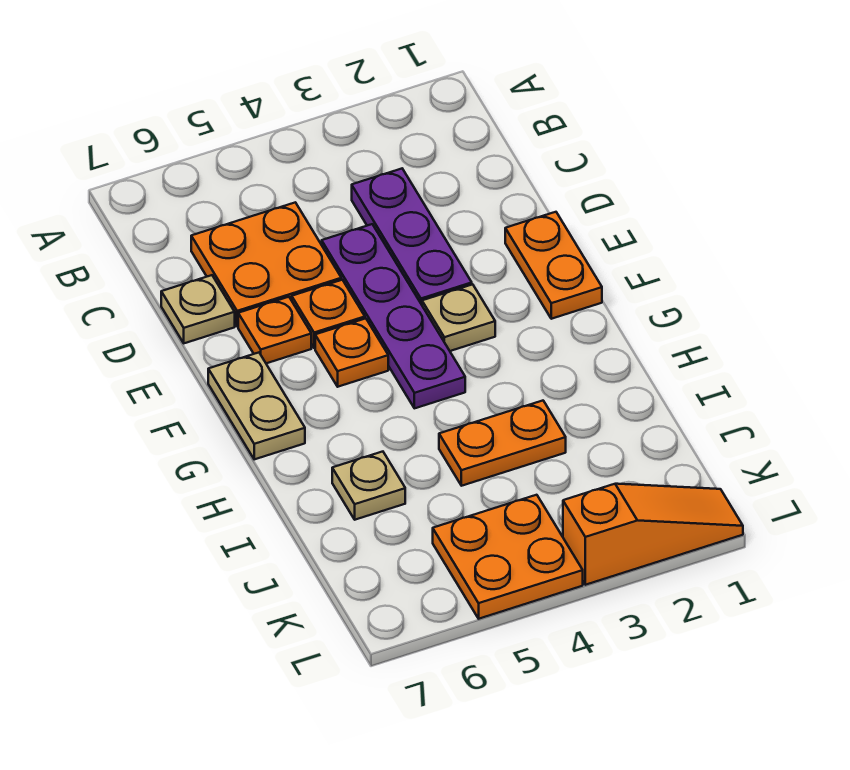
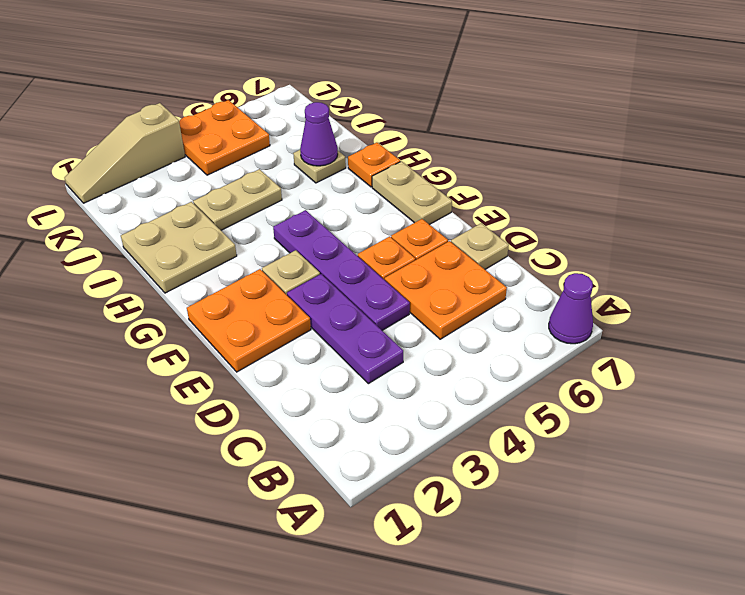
none -> purple 1x1 cone [549,273,593,344]
orange 1x2 plate [505,212,602,319] -> orange 2x2 plate [187,269,311,372]
orange 1x1 plate [315,318,388,387] -> orange 1x1 plate moved to [348,143,400,187]
none -> tan 2x2 plate [121,202,237,293]
orange 1x2 plate [439,401,566,486] -> tan 1x2 plate [193,169,282,230]
none -> purple 1x1 cone [300,102,338,166]
orange 1x3 slope [563,484,743,585] -> tan 1x3 slope [64,103,185,203]

